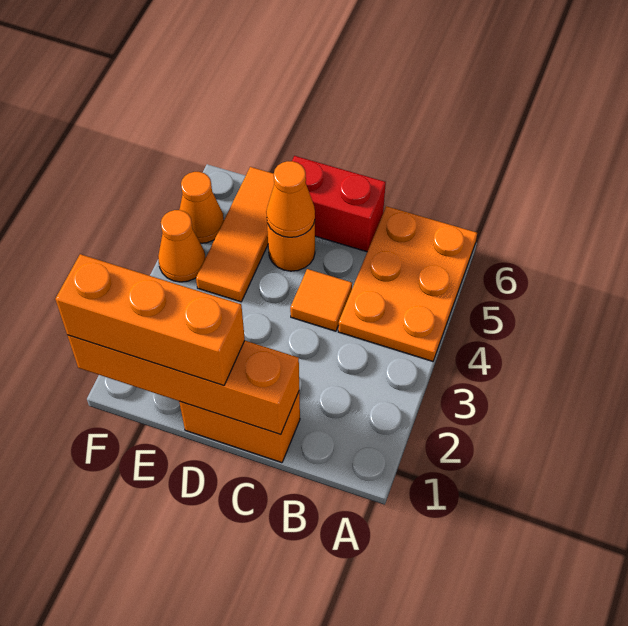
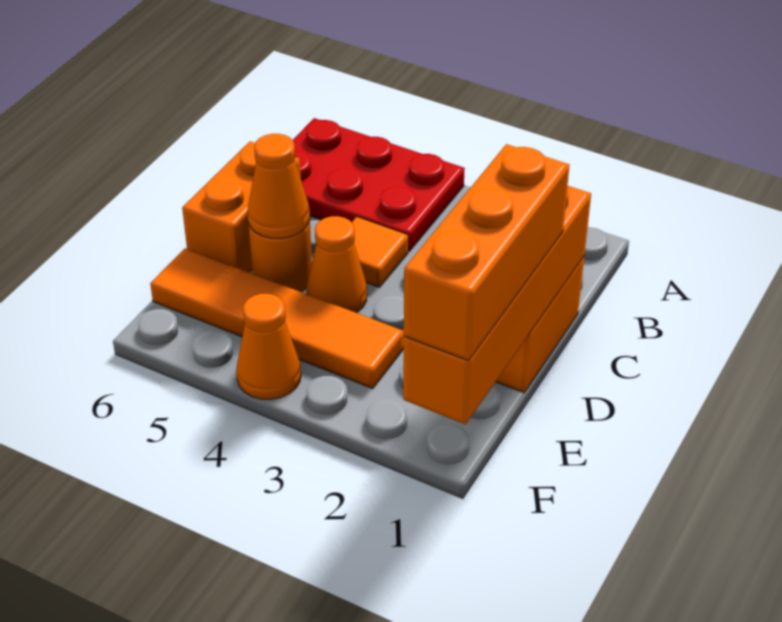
orange 2x3 plate [338,206,477,361] -> red 2x3 plate [293,118,465,251]
red 1x2 brick [292,156,386,252] -> orange 1x2 brick [182,141,301,272]
orange 1x3 tile [196,167,274,302] -> orange 1x4 tile [150,248,404,388]
orange 1x1 cone [179,172,224,243] -> orange 1x1 cone moved to [306,216,367,313]

